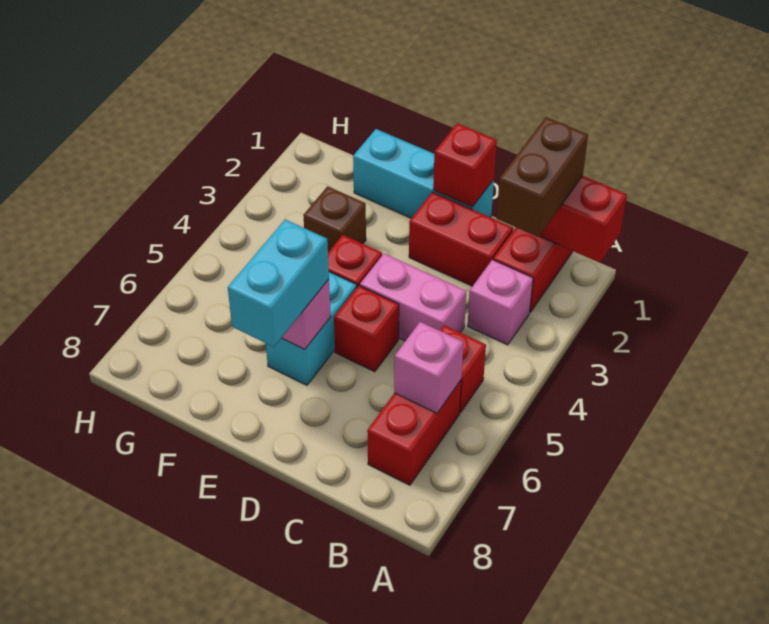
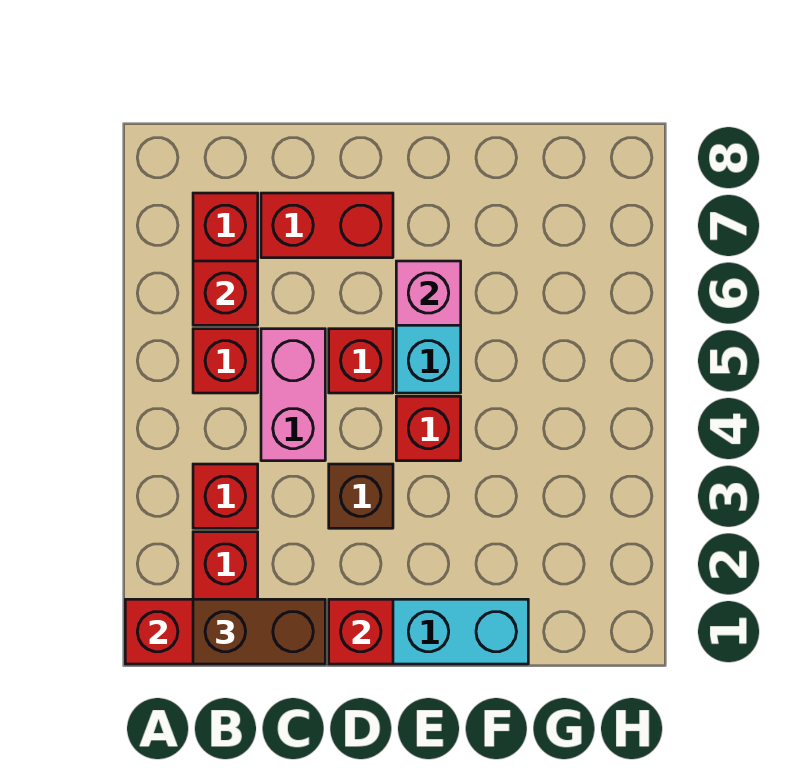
brown 1x2 brick [496,117,588,237] -> brown 1x2 brick turned to [193,599,325,664]
pink 1x1 brick [468,260,533,345] -> red 1x1 brick [193,464,258,528]
pink 1x1 brick [394,322,464,413] -> red 1x1 brick [193,261,258,325]
red 1x2 brick [409,192,513,286] -> red 1x2 brick moved to [261,193,393,258]
pink 1x2 brick [360,254,466,341] -> pink 1x2 brick turned to [261,329,325,461]
cyan 1x2 brick [228,220,329,347] -> none
brown 1x1 brick [303,186,366,252] -> brown 1x1 brick moved to [329,464,393,528]

